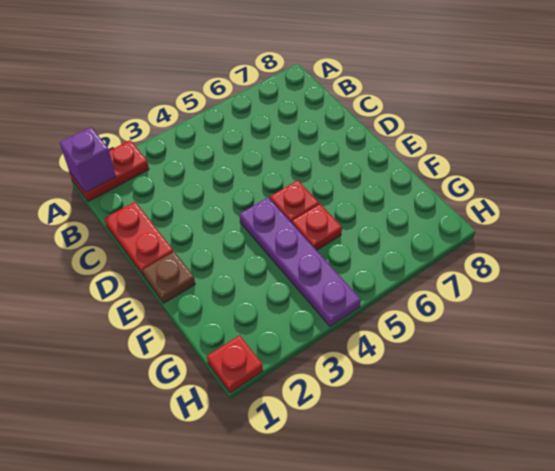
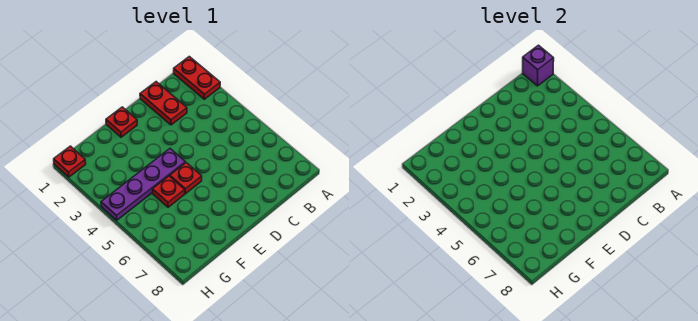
red 1x2 plate [104,202,174,276] -> red 1x2 plate turned to [140,82,187,125]
brown 1x1 plate [143,252,195,303] -> red 1x1 plate [106,107,137,137]

